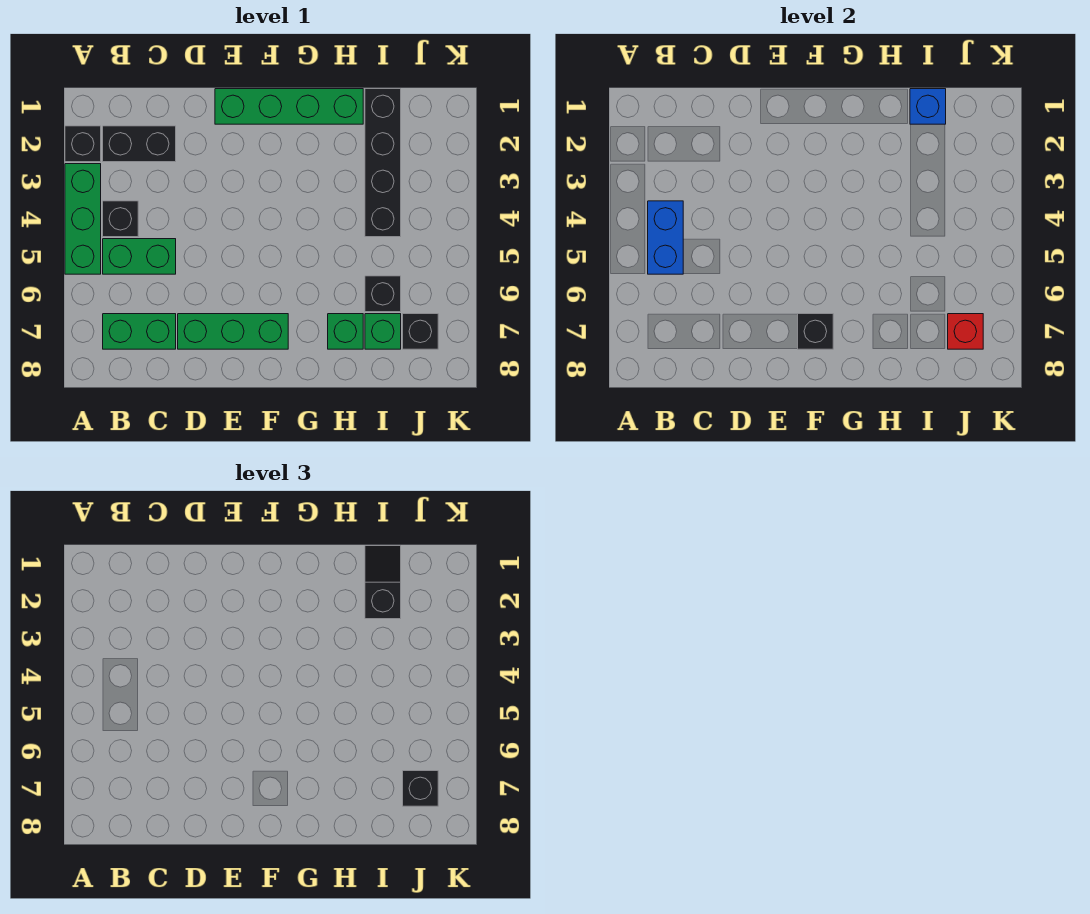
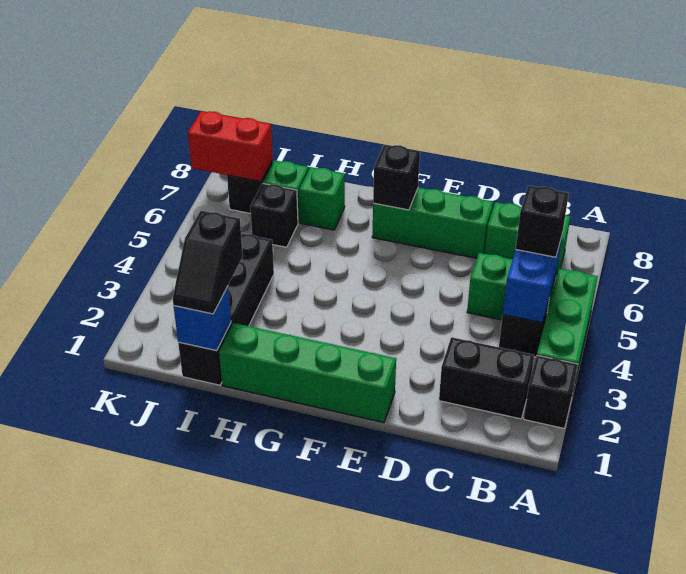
red 1x1 brick [948,314,983,349] -> red 1x2 brick [188,111,273,182]
black 1x1 brick [403,771,438,806] -> black 1x1 brick moved to [516,186,569,257]

